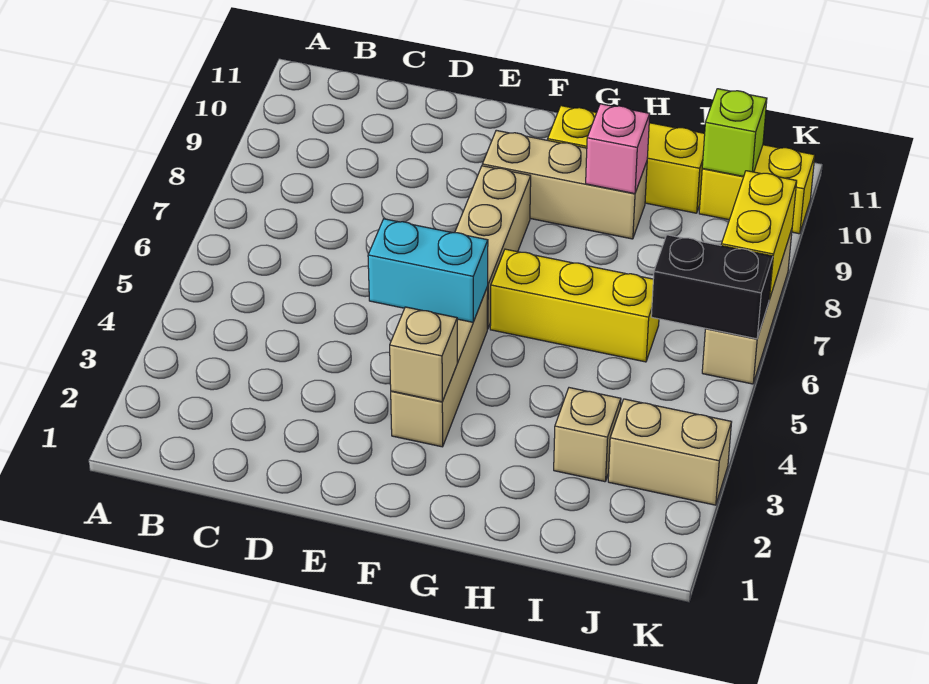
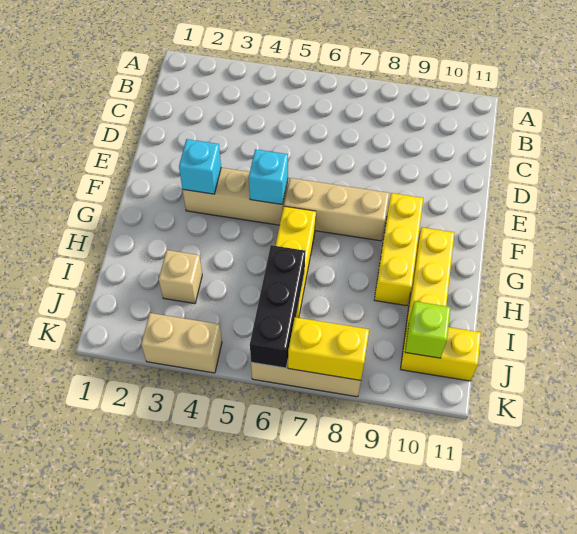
cyan 1x2 brick [368,219,488,322] -> cyan 1x1 brick [249,149,288,204]
tan 1x1 brick [390,307,457,402] -> cyan 1x1 brick [179,139,221,194]
tan 1x3 brick [482,130,647,239] -> yellow 1x3 brick [374,193,423,306]
pink 1x1 brick [586,104,650,194] -> none
tan 1x2 brick [608,399,732,505] -> tan 1x2 brick turned to [141,313,222,373]
black 1x2 brick [651,235,773,339] -> black 1x3 brick [250,245,305,368]
yellow 1x2 brick [699,145,815,234] -> yellow 1x2 brick turned to [401,323,481,381]

